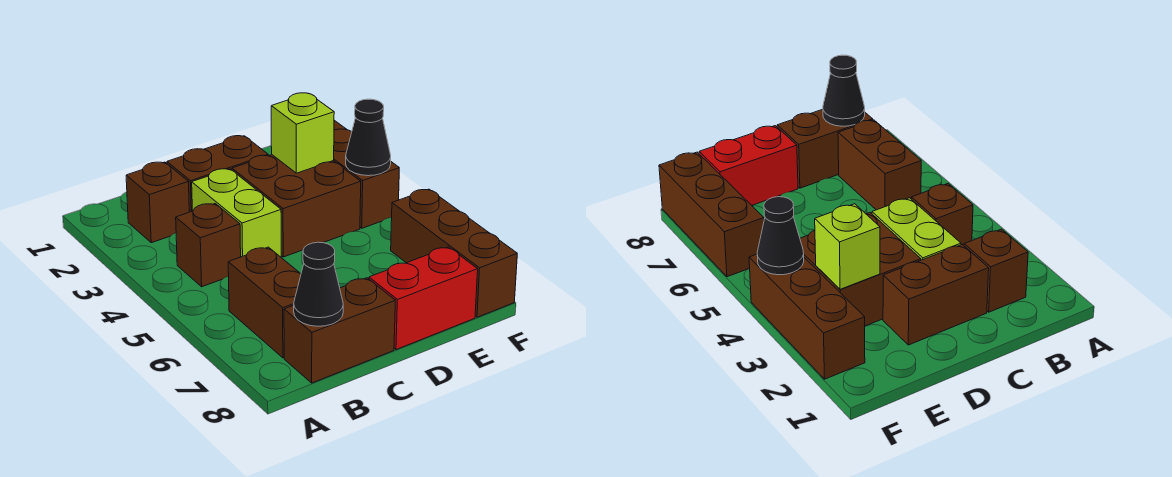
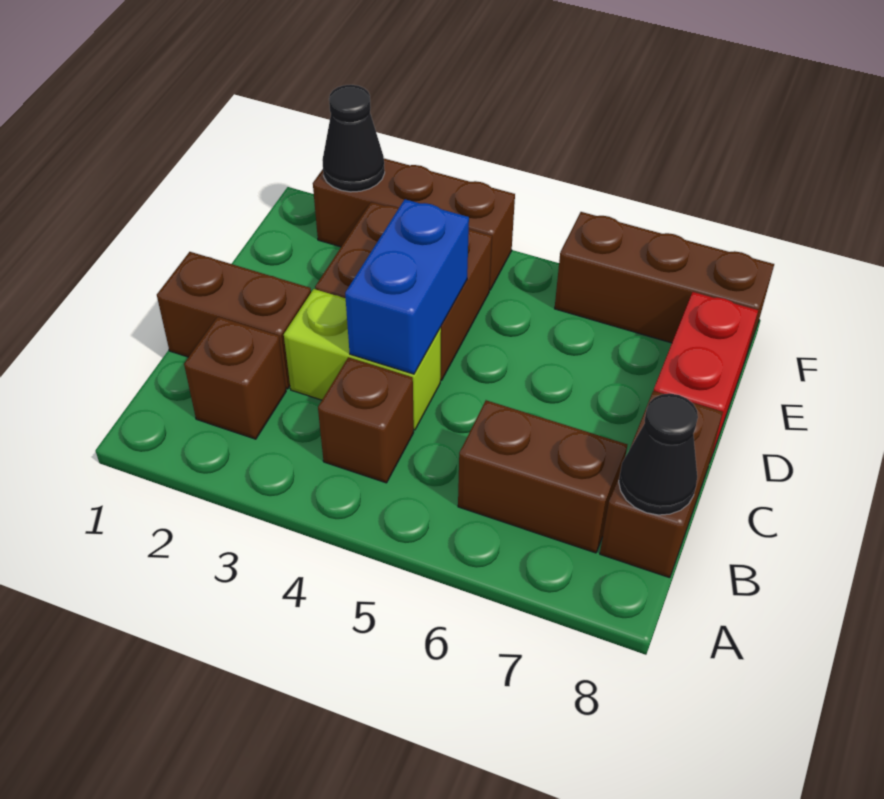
brown 1x2 brick [167,136,268,212] -> brown 1x2 brick turned to [157,252,311,389]
none -> blue 1x2 brick [345,199,469,374]
lime 1x1 brick [271,93,334,173] -> none
black 1x1 cone [346,99,391,176] -> black 1x1 cone moved to [322,85,385,192]

